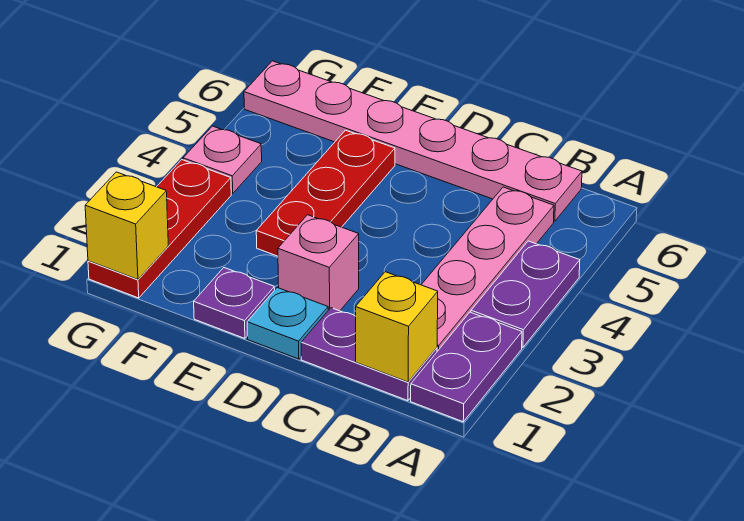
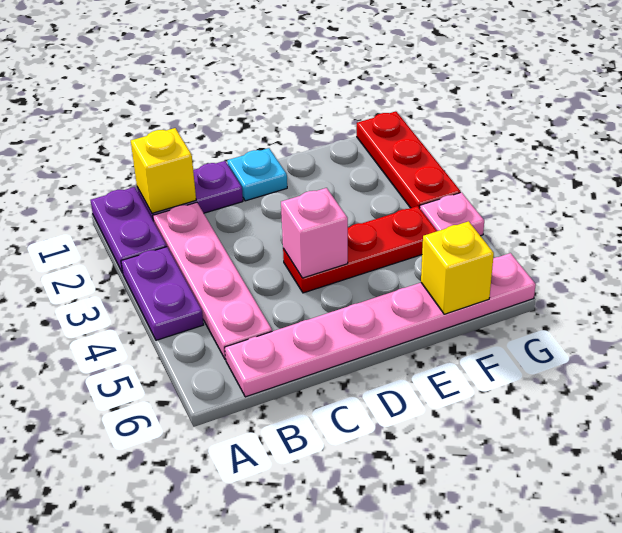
pink 1x1 brick [278,215,359,311] -> pink 1x1 brick moved to [281,188,348,278]
purple 1x1 plate [194,268,275,338] -> none
red 1x3 plate [256,130,395,256] -> red 1x3 plate turned to [283,206,437,293]
yellow 1x1 brick [85,172,168,280] -> yellow 1x1 brick moved to [421,221,494,314]

